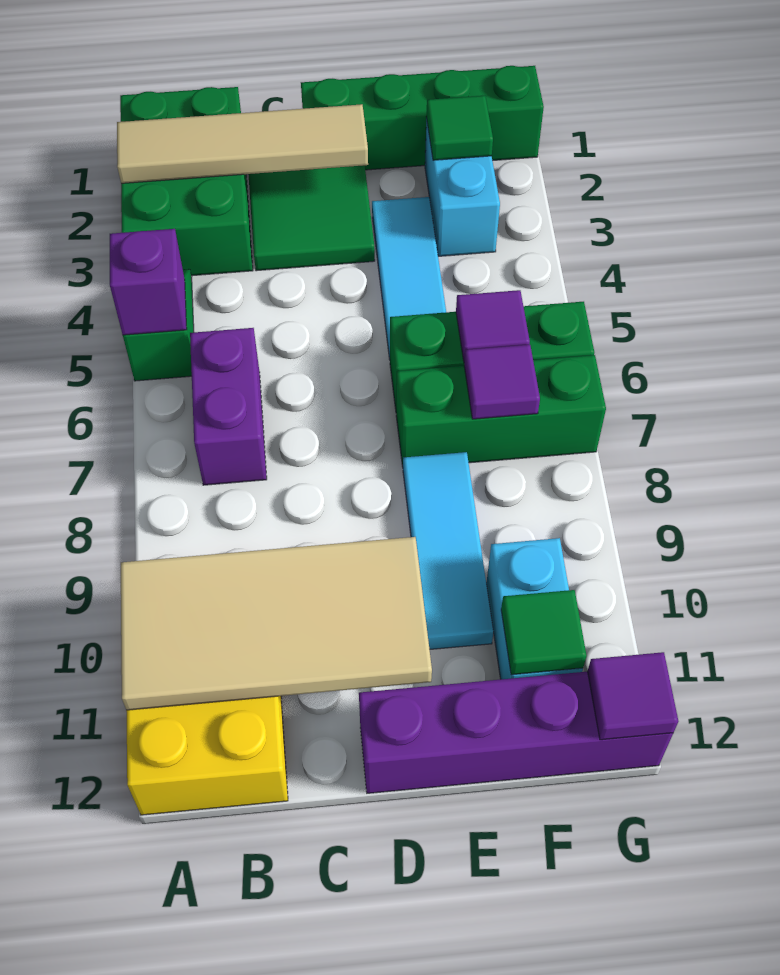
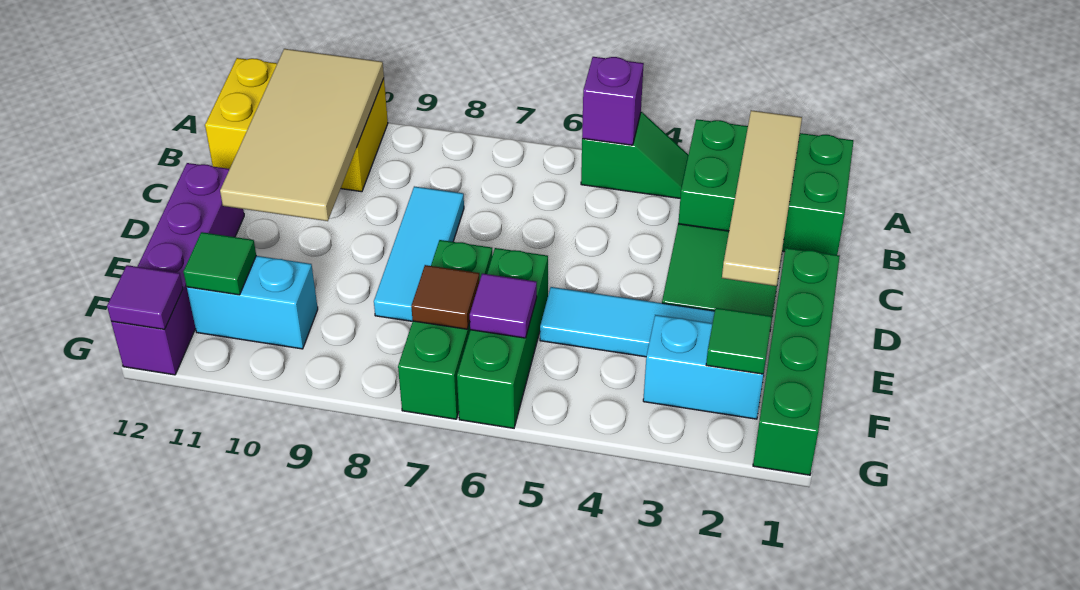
purple 1x2 brick [190,328,267,485] -> none
cyan 1x3 tile [403,452,494,649] -> cyan 1x3 tile turned to [374,186,464,321]
purple 1x1 tile [464,345,540,419] -> brown 1x1 tile [411,265,480,329]

